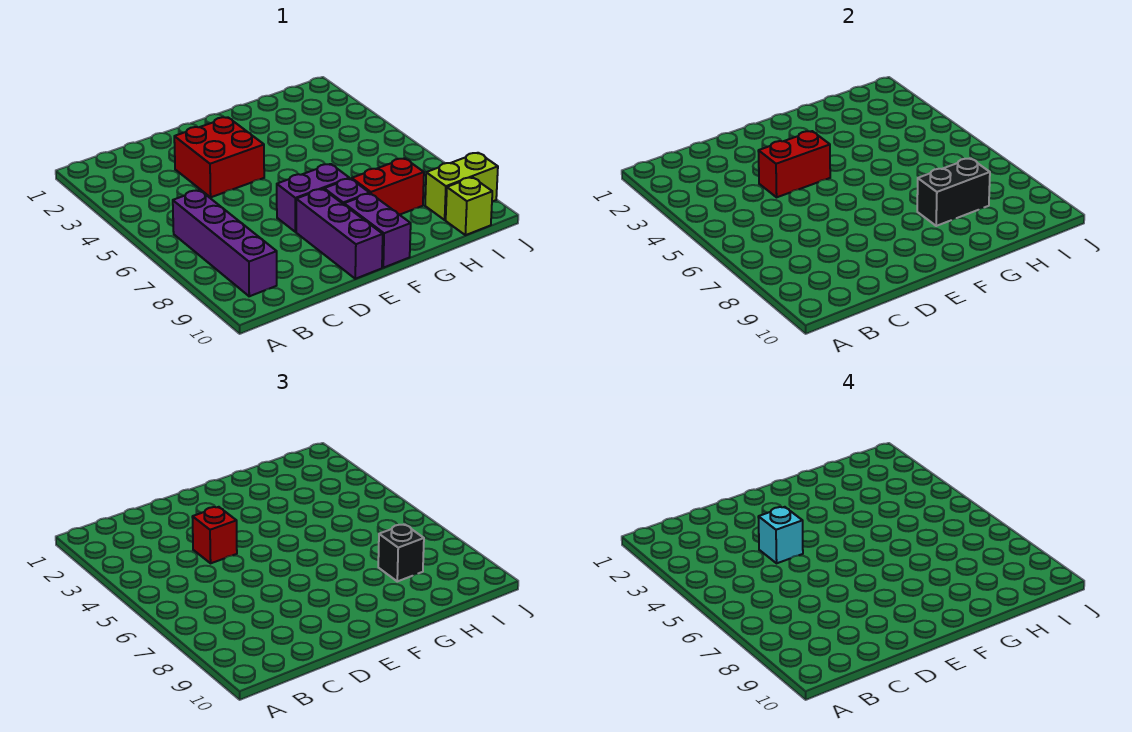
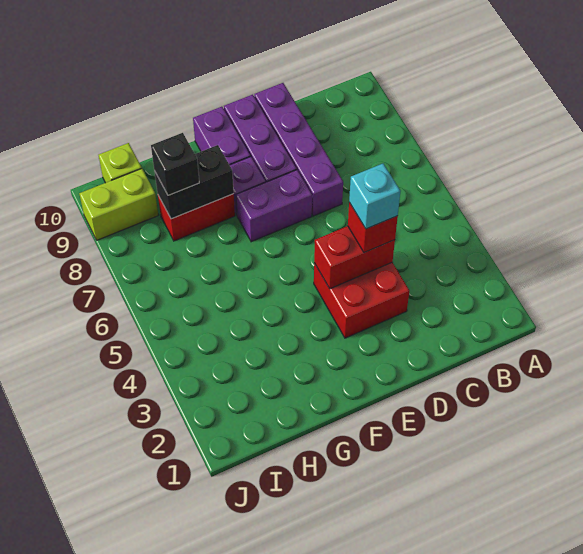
purple 1x4 brick [173,190,277,296] -> purple 1x4 brick moved to [254,83,343,216]

